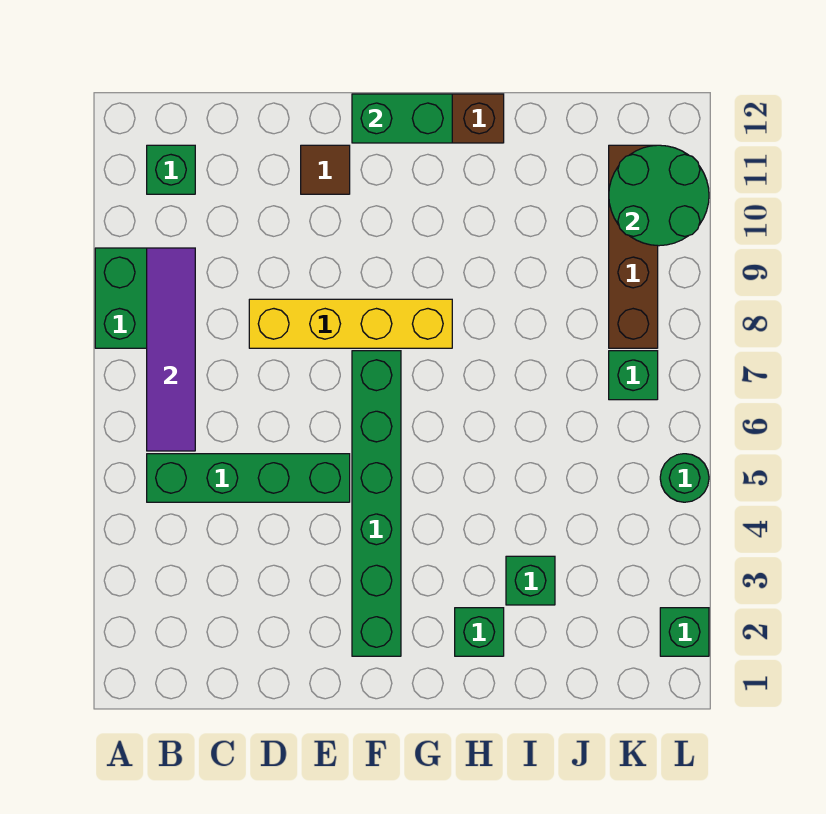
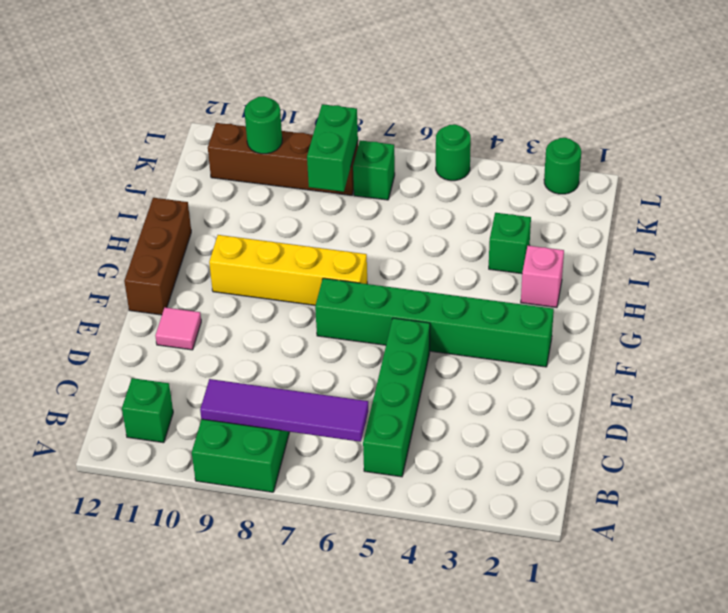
yellow 1x4 brick [249,299,452,348] -> yellow 1x4 brick turned to [209,235,367,305]
brown 1x1 tile [301,145,350,194] -> pink 1x1 tile [155,307,201,350]
green 1x2 brick [352,94,452,143] -> green 1x2 brick moved to [307,104,358,192]
green 1x1 brick [455,608,504,656] -> pink 1x1 brick [521,246,564,308]
green 2x2 round brick [609,145,709,246] -> green 1x1 round brick [245,96,282,154]
green 1x1 brick [660,608,709,656] -> green 1x1 round brick [544,138,581,194]

